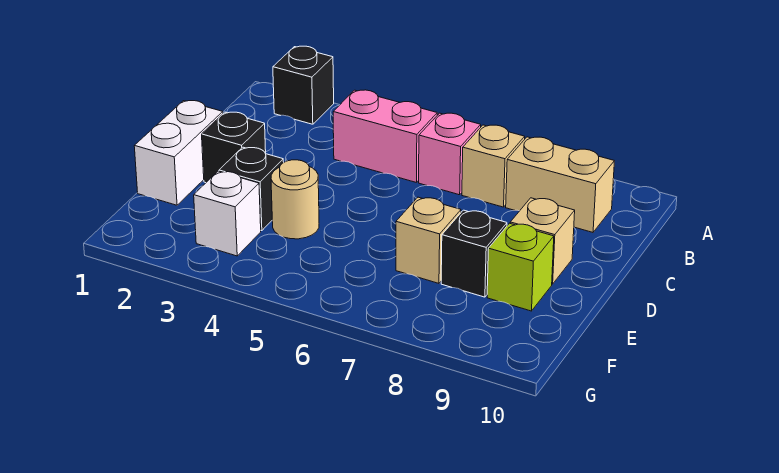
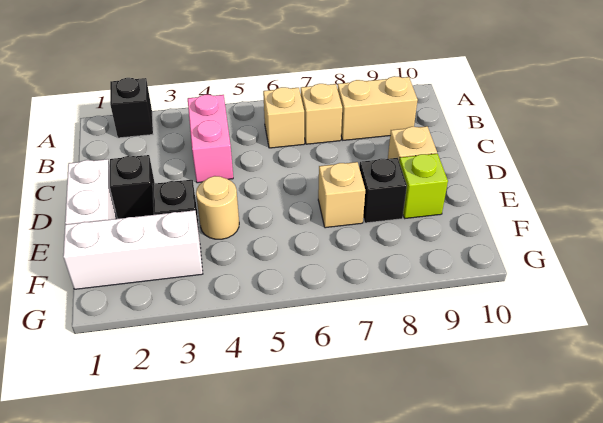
pink 1x2 brick [333,90,437,183] -> pink 1x2 brick turned to [188,95,233,183]
pink 1x1 brick [419,113,481,195] -> tan 1x1 brick [263,87,304,148]
white 1x1 brick [194,171,261,256] -> white 1x3 brick [63,210,203,289]

